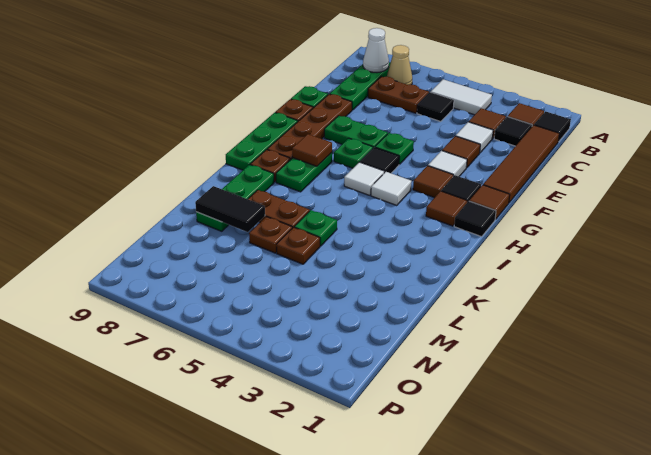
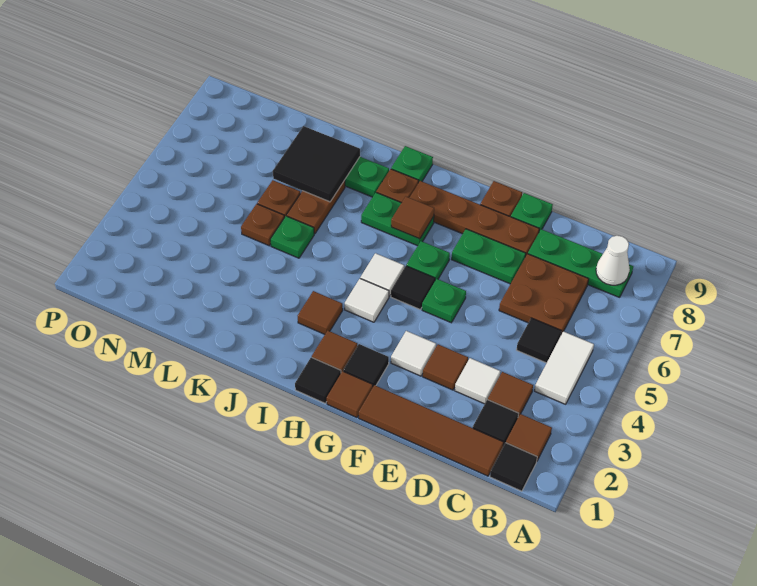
tan 1x1 cone [387,45,412,85] -> none
brown 1x2 plate [368,76,429,113] -> brown 2x2 plate [499,254,589,334]
green 1x2 plate [324,116,388,148] -> green 1x2 plate turned to [451,229,526,284]
brown 1x1 tile [413,166,453,198] -> brown 1x1 tile moved to [298,291,343,334]
green 1x3 plate [226,113,298,170] -> green 1x1 plate [391,146,433,183]
black 1x2 tile [195,186,265,232] -> black 2x2 tile [273,126,360,202]

